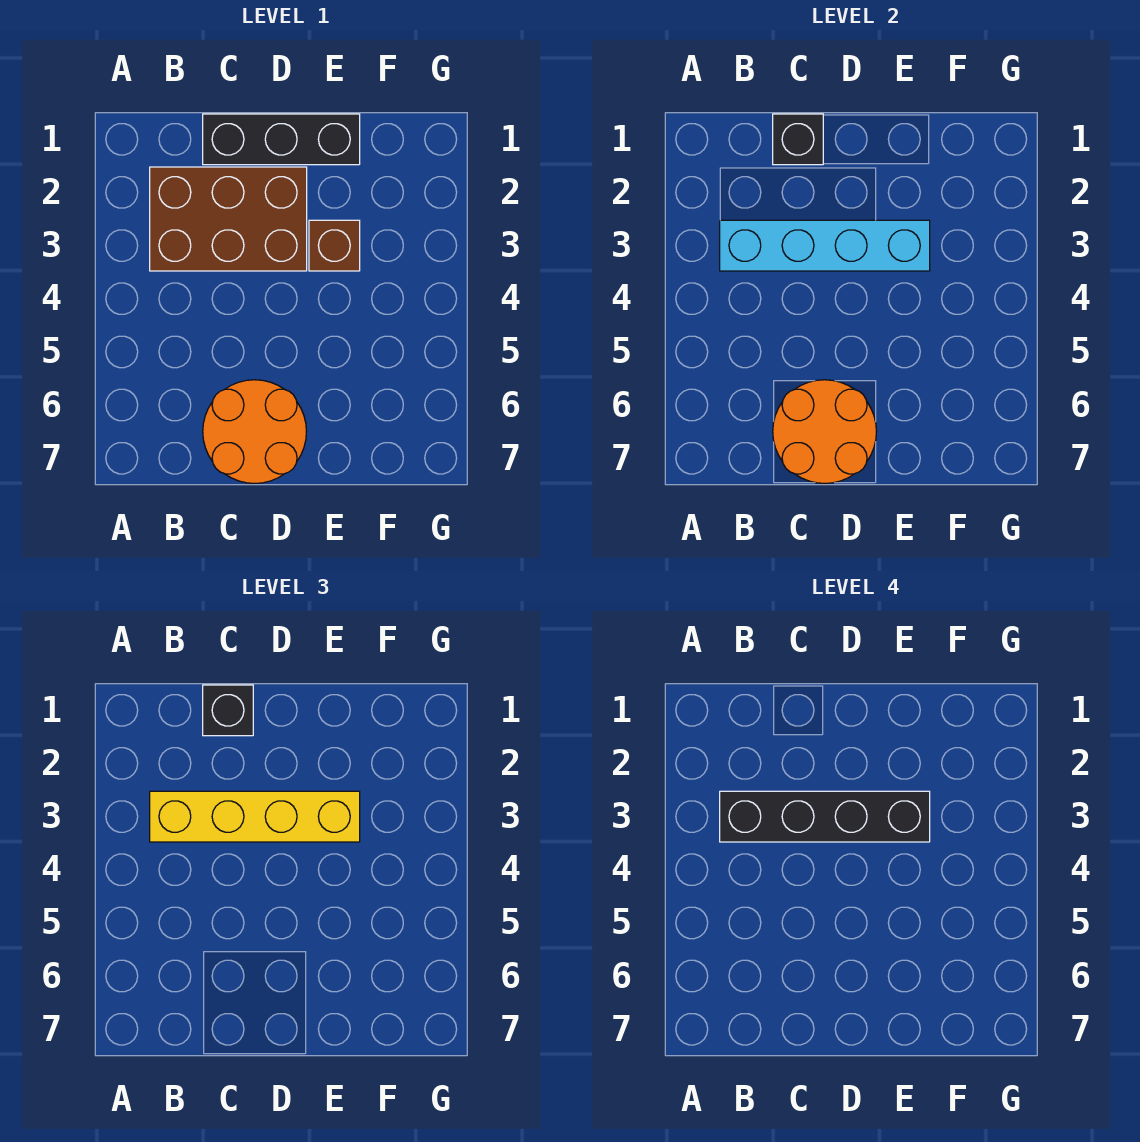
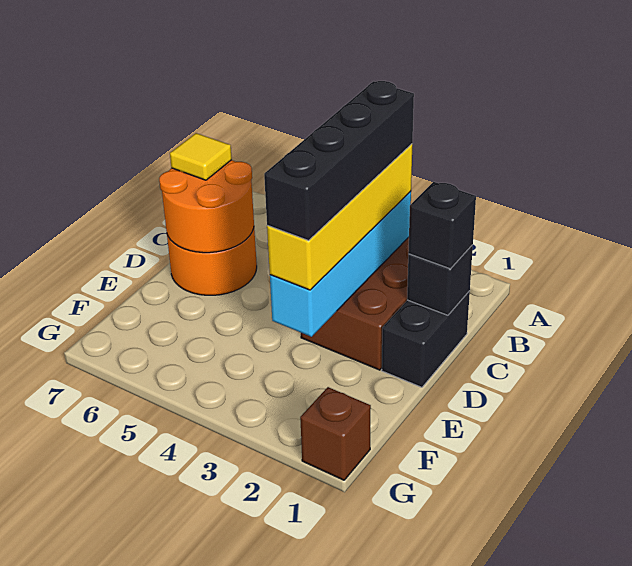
black 1x3 brick [203,114,360,165] -> black 1x2 brick [382,291,470,387]
none -> yellow 1x1 tile [170,133,232,180]
brown 1x1 brick [309,220,360,271] -> brown 1x1 brick moved to [300,387,371,480]

